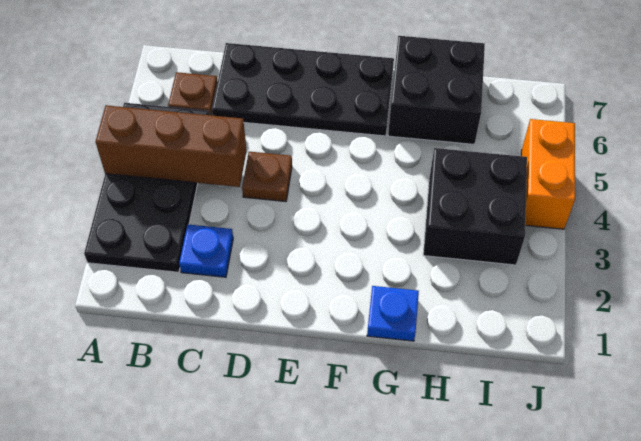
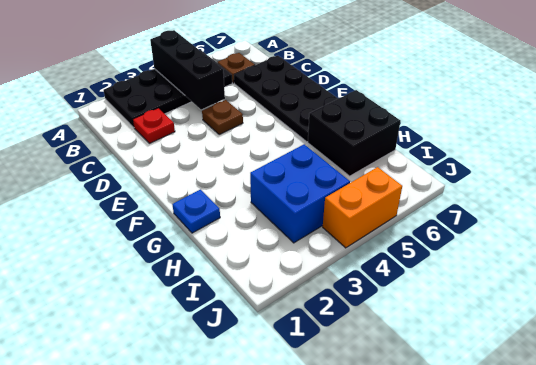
brown 1x3 brick [96,105,247,187] -> black 1x3 brick [150,30,225,110]
blue 1x1 plate [179,224,233,277] -> red 1x1 plate [133,108,175,143]
black 2x2 brick [423,148,527,265] -> blue 2x2 brick [250,144,350,243]

